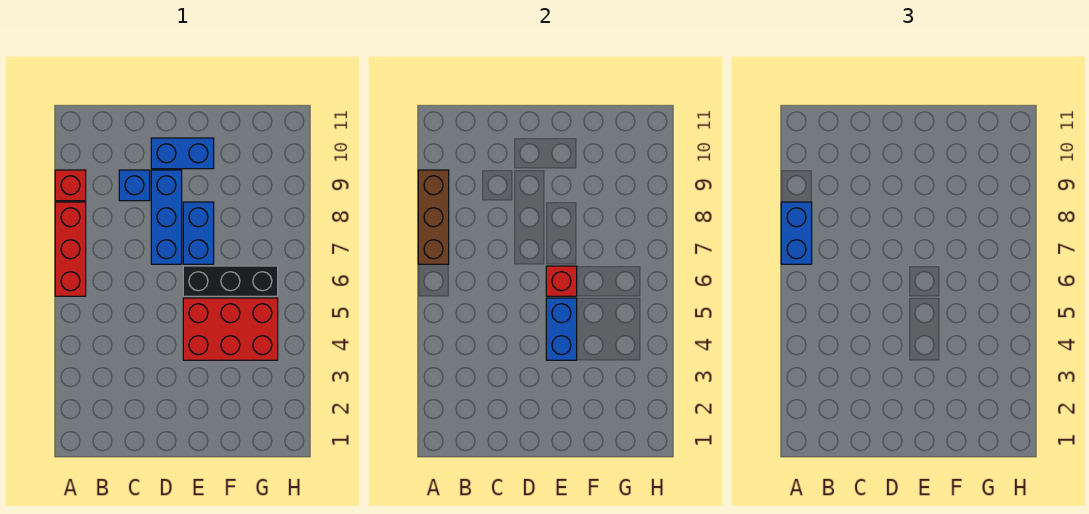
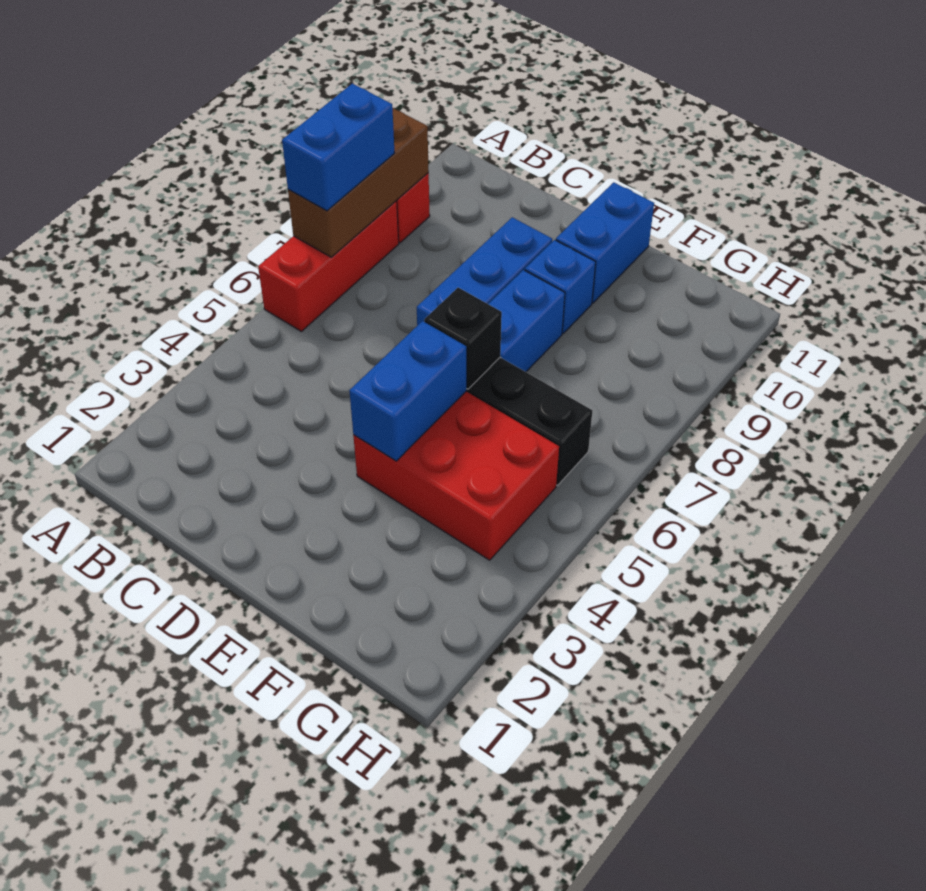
blue 1x1 brick [119,170,150,201] -> blue 1x1 brick moved to [525,240,596,333]
blue 1x2 brick [151,138,214,169] -> blue 1x2 brick turned to [556,182,654,303]
red 1x1 brick [546,266,577,296] -> black 1x1 brick [424,288,502,389]

